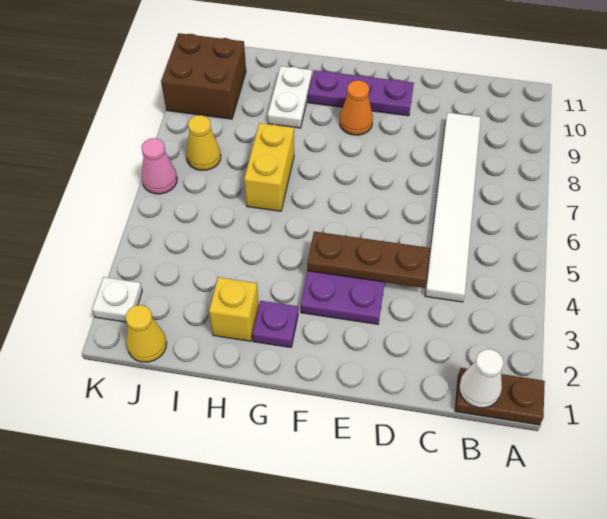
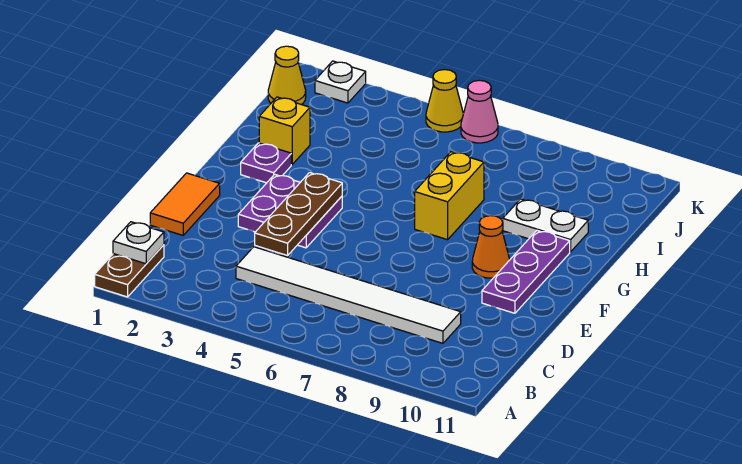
white 1x1 cone [459,349,504,408] -> white 1x1 plate [113,222,164,264]
none -> orange 1x2 tile [150,173,220,235]
yellow 1x2 brick [244,123,294,211] -> yellow 1x2 brick turned to [415,152,484,240]
yellow 1x1 cone [186,115,221,170] -> yellow 1x1 cone moved to [426,70,463,132]
brown 2x2 brick [161,33,246,119] -> none

